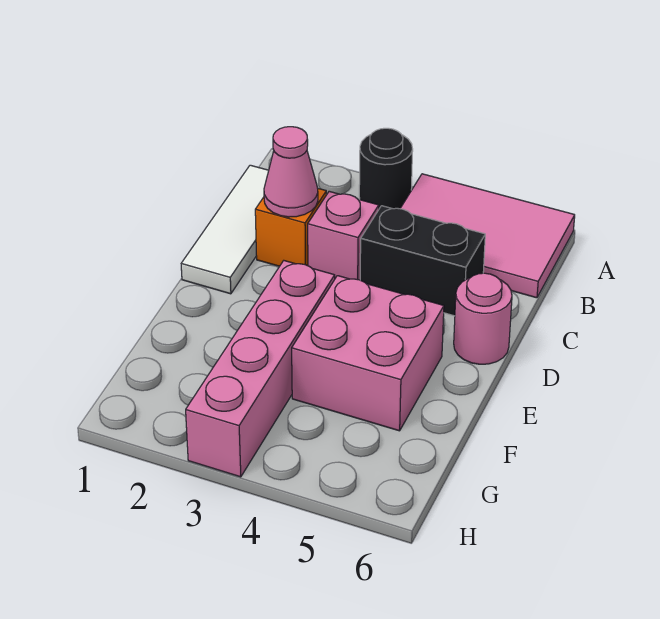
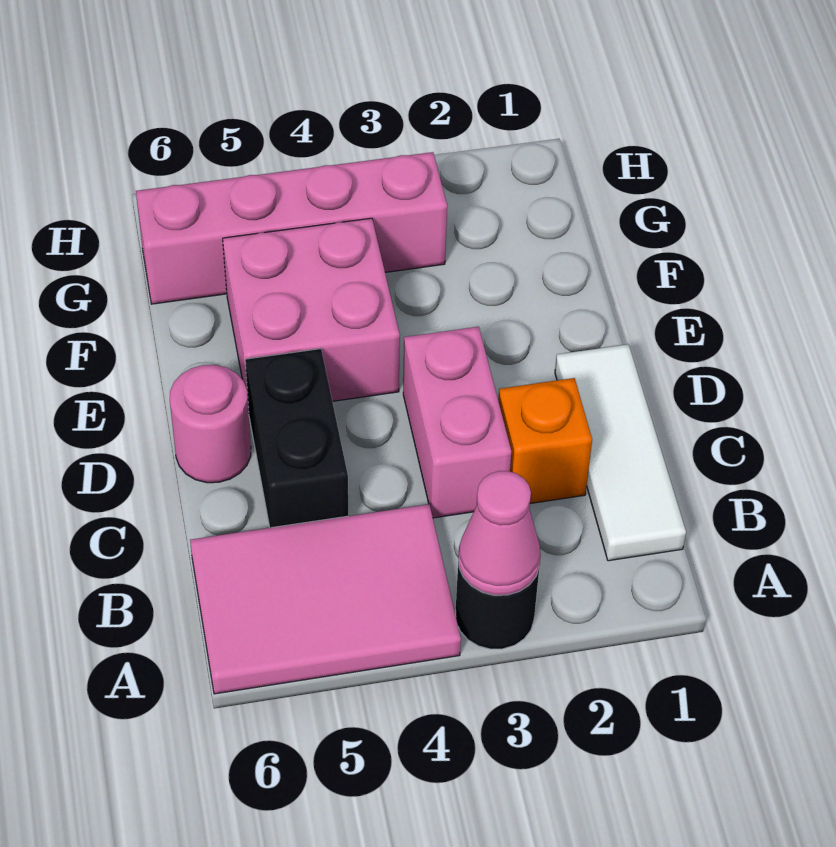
pink 1x1 cone [264,127,318,217] -> pink 1x1 cone moved to [458,471,540,595]
pink 1x1 brick [308,191,379,280] -> pink 1x2 brick [403,327,511,518]
black 1x2 brick [360,206,485,316] -> black 1x2 brick turned to [245,349,348,528]
pink 1x4 brick [186,261,335,477] -> pink 1x4 brick turned to [136,152,447,304]

